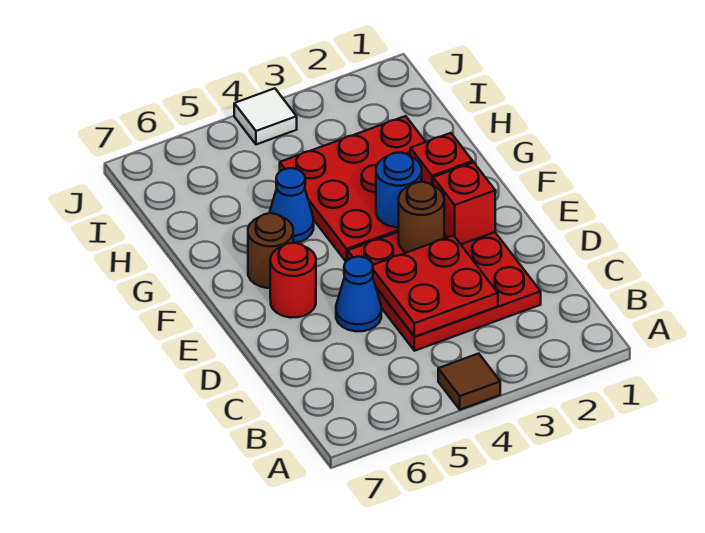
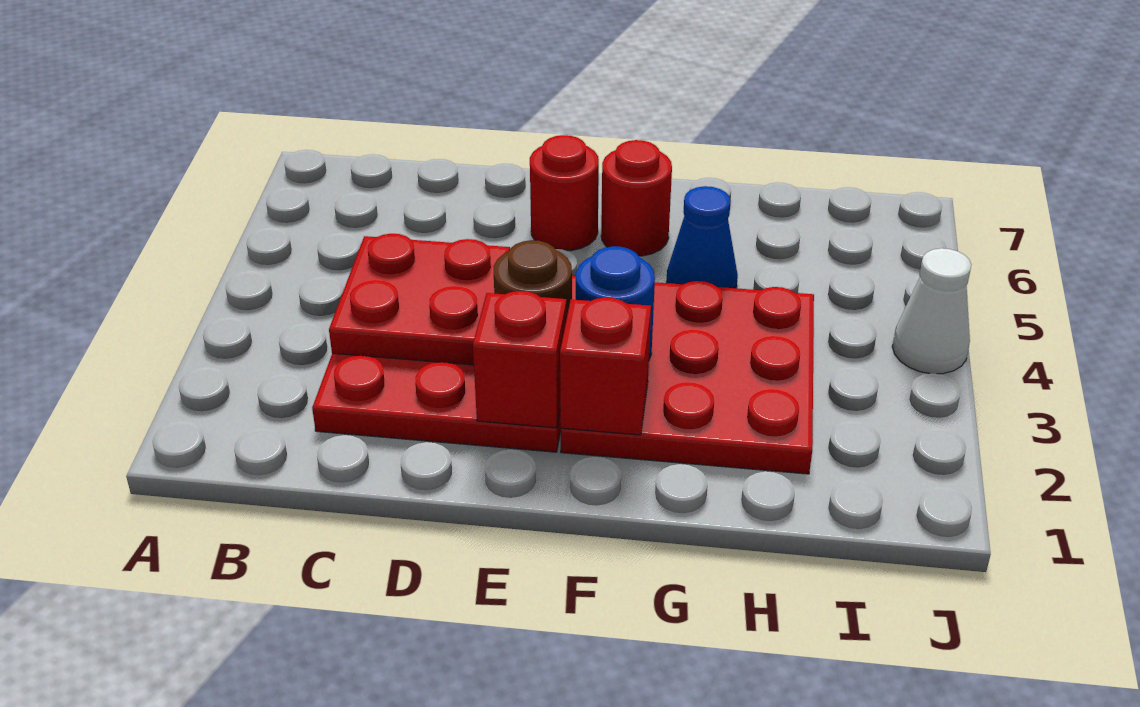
brown 1x1 tile [438,354,500,410] -> none
blue 1x1 cone [336,257,381,331] -> none
brown 1x1 round brick [248,213,293,288] -> red 1x1 round brick [601,140,672,256]
white 1x1 tile [234,88,297,145] -> white 1x1 cone [892,248,971,374]

